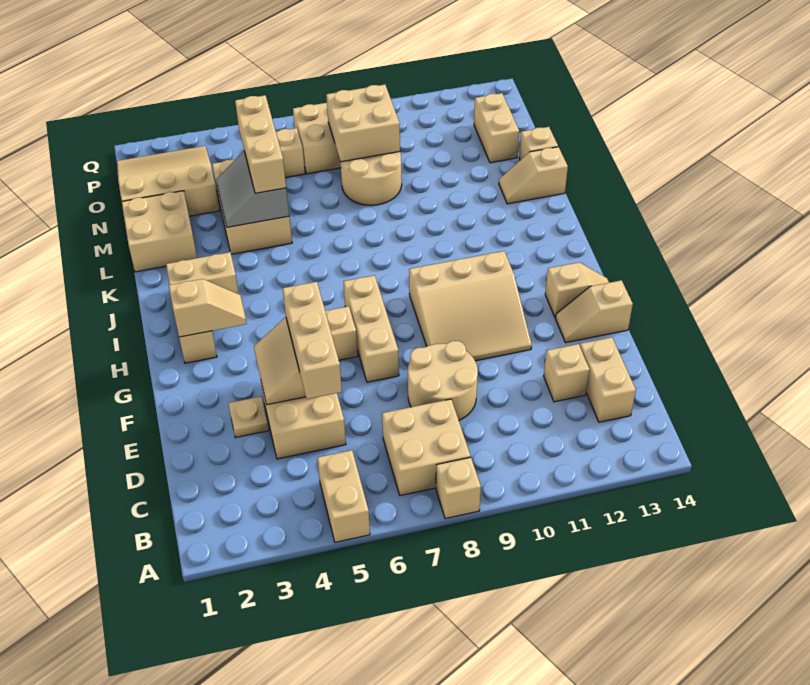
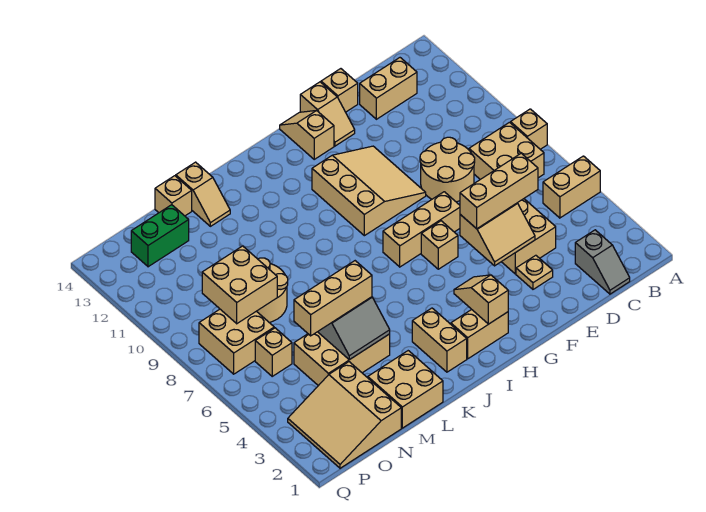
none -> grey 1x2 slope [575,230,630,294]
tan 1x1 brick [544,344,590,402] -> tan 1x1 brick moved to [321,69,358,112]
tan 1x2 brick [474,93,519,163] -> green 1x2 brick [131,205,189,267]

